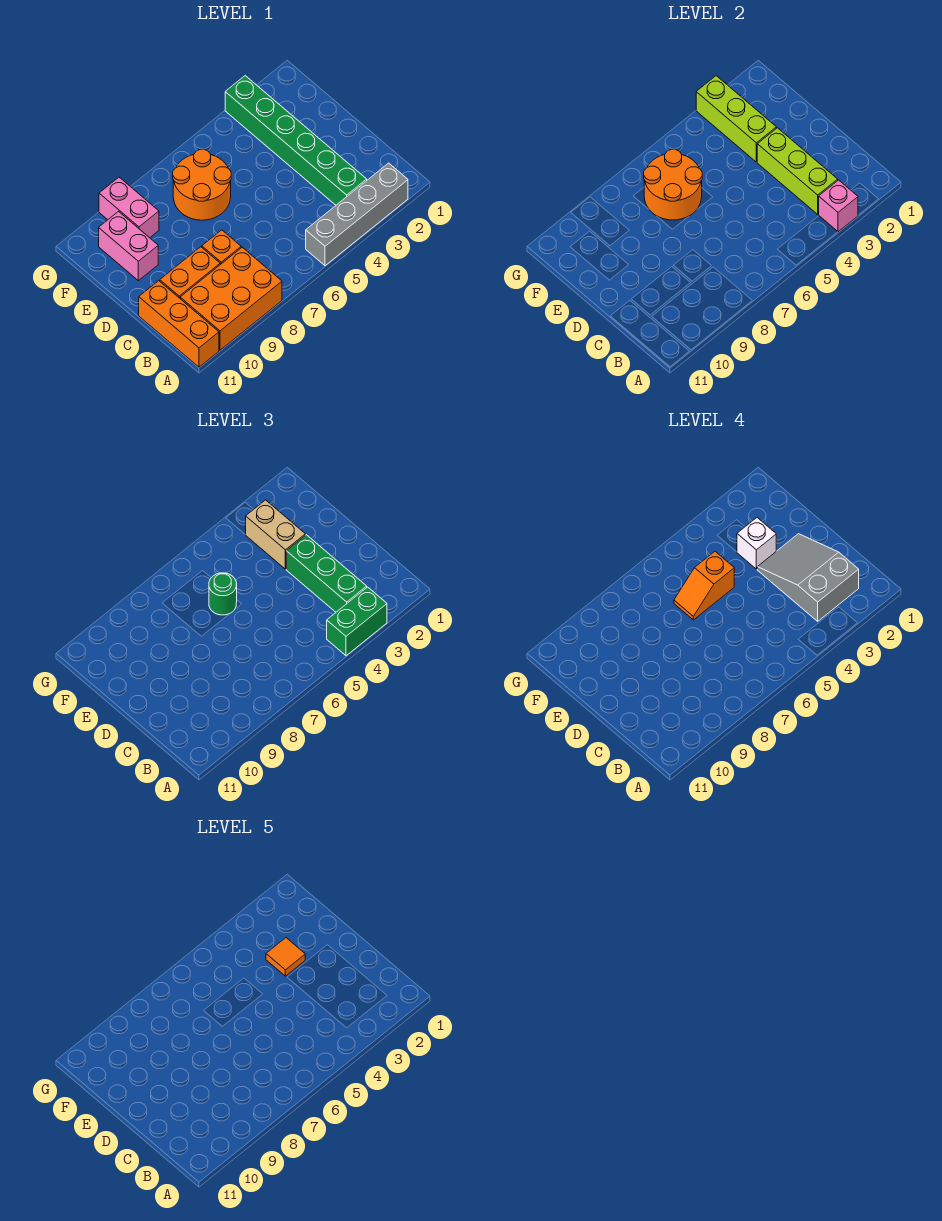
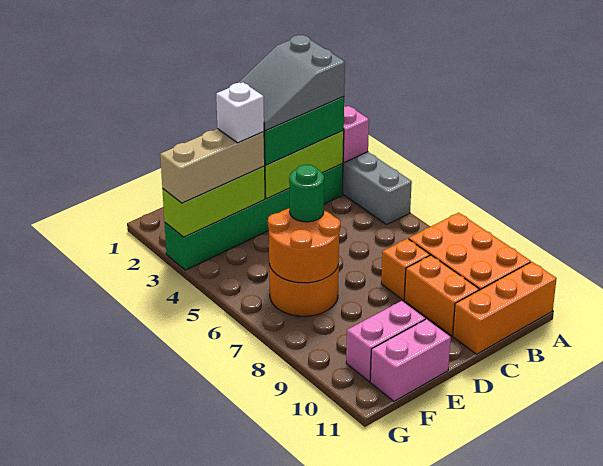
green 1x2 brick [327,587,387,656] -> none
tan 1x2 brick [246,500,305,569] -> tan 1x3 brick [160,129,265,203]
orange 1x1 tile [266,938,305,976] -> none
orange 1x2 slope [674,552,734,620] -> none
pink 1x2 brick [99,177,159,238] -> pink 1x2 brick moved to [370,319,451,401]

